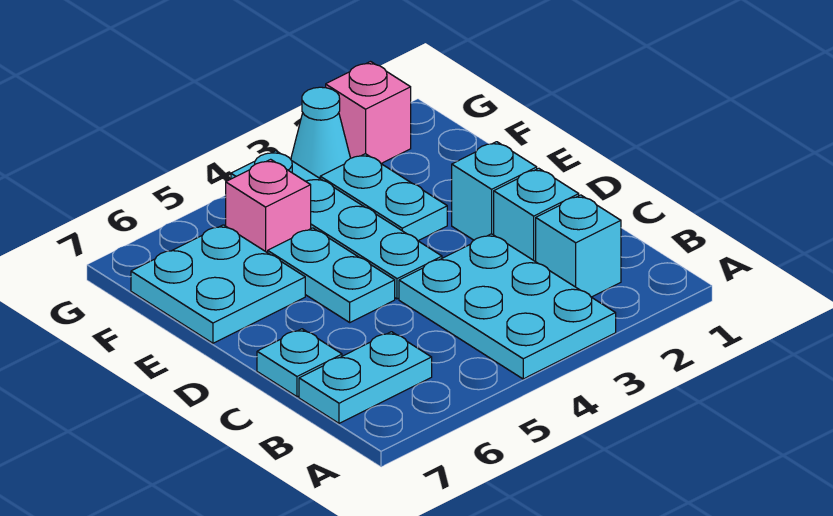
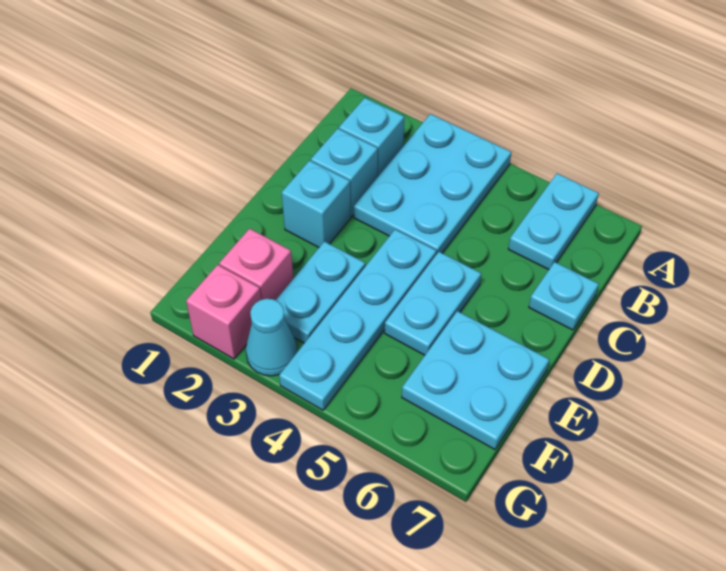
cyan 1x2 plate [299,332,432,423] -> cyan 1x2 plate turned to [508,174,599,270]
pink 1x1 brick [226,159,311,253] -> pink 1x1 brick moved to [219,229,293,300]

